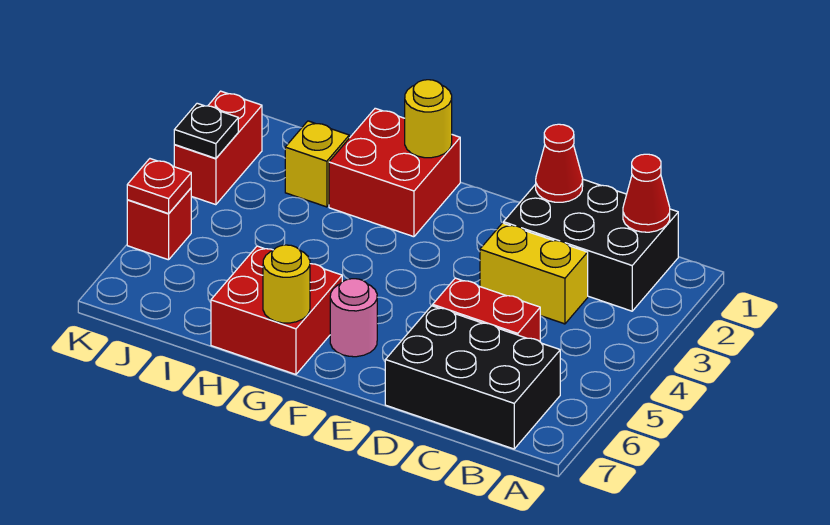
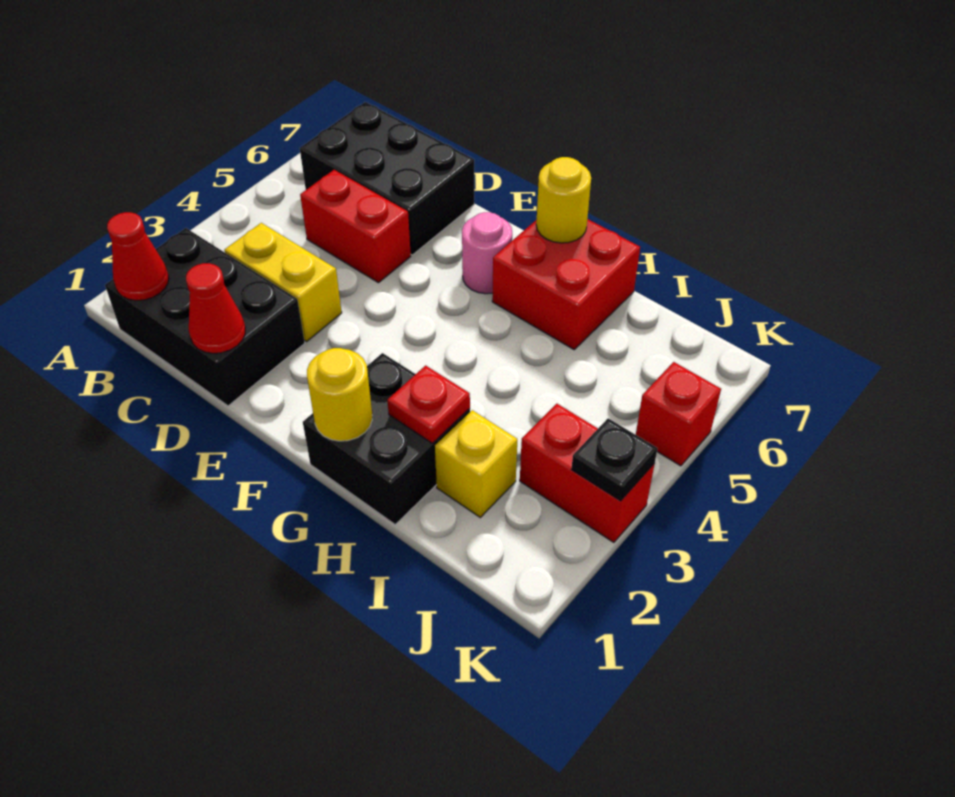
red 2x2 brick [329,108,460,237] -> black 2x2 brick [303,353,470,525]
red 1x2 brick [174,91,262,205] -> red 1x2 brick turned to [520,404,655,542]
red 1x1 plate [127,159,191,214] -> red 1x1 plate moved to [387,366,470,443]

